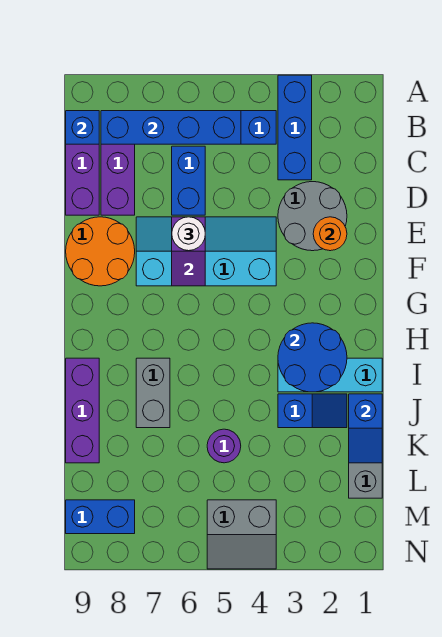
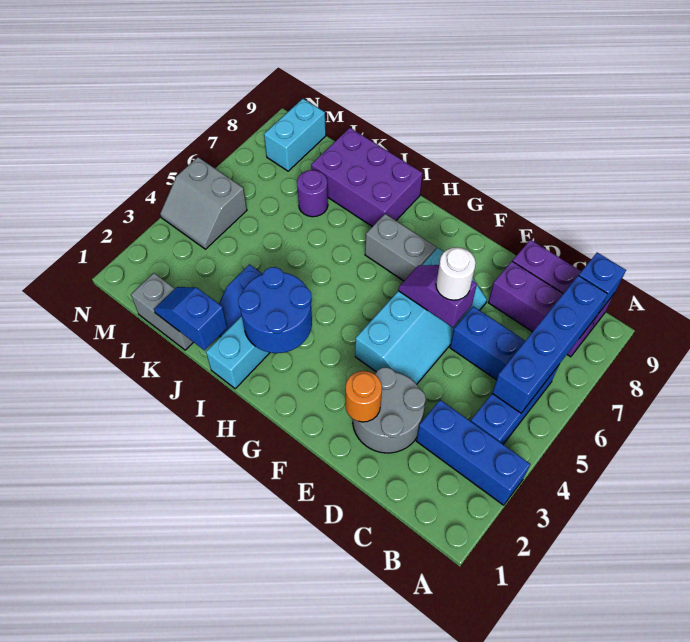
orange 2x2 round brick [66,217,135,286] -> none
grey 1x2 brick [136,358,170,428] -> grey 1x2 brick moved to [365,214,436,281]
purple 1x3 brick [66,358,99,463] -> purple 2x3 brick [311,128,423,227]
purple 1x1 round brick [207,429,241,463] -> purple 1x1 round brick moved to [297,170,328,217]
grey 2x2 slope [207,500,276,569] -> grey 2x2 slope turned to [160,157,247,249]
blue 1x2 brick [66,500,135,534] -> cyan 1x2 brick [264,99,326,171]

